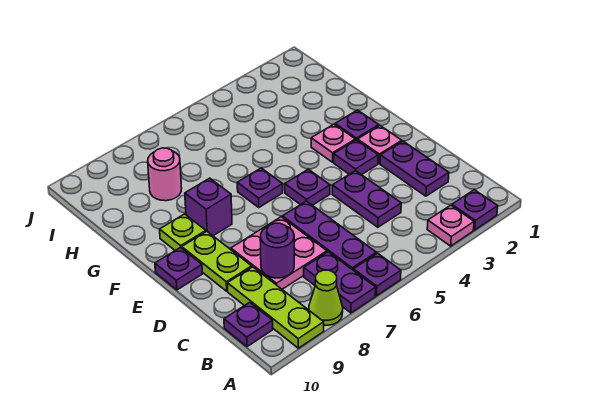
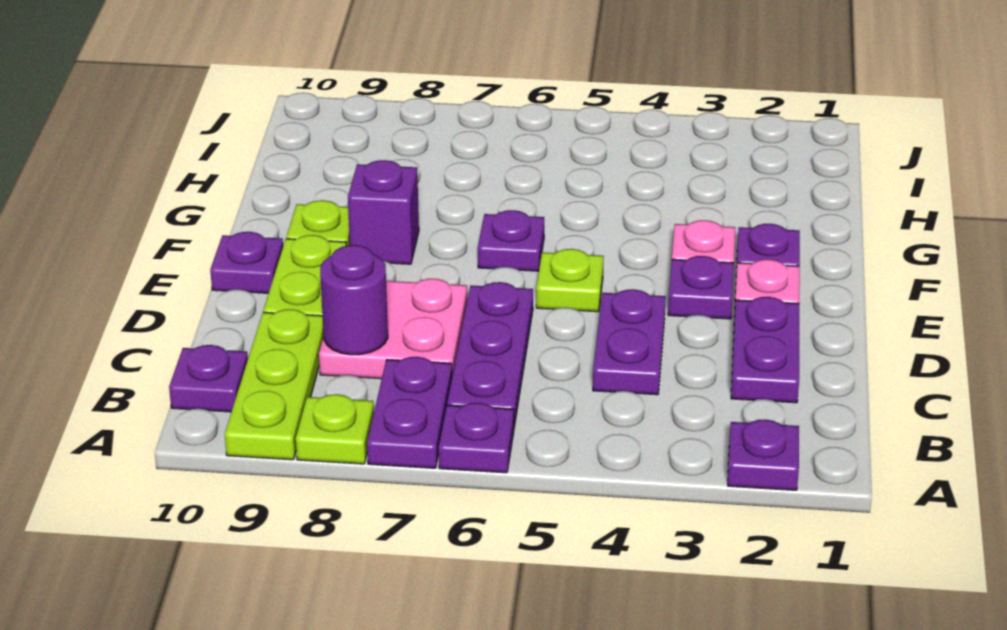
pink 1x1 plate [427,205,474,246] -> none
lime 1x1 cone [309,270,343,325] -> lime 1x1 plate [296,394,374,464]
purple 1x1 plate [285,169,330,205] -> lime 1x1 plate [536,249,604,312]
pink 1x1 round brick [148,148,182,201] -> none

